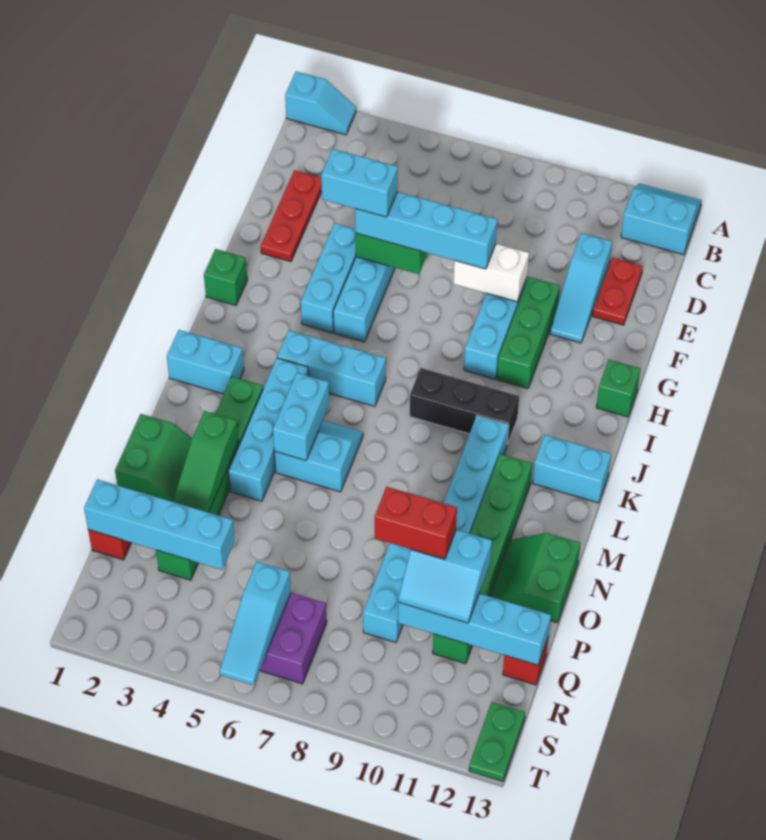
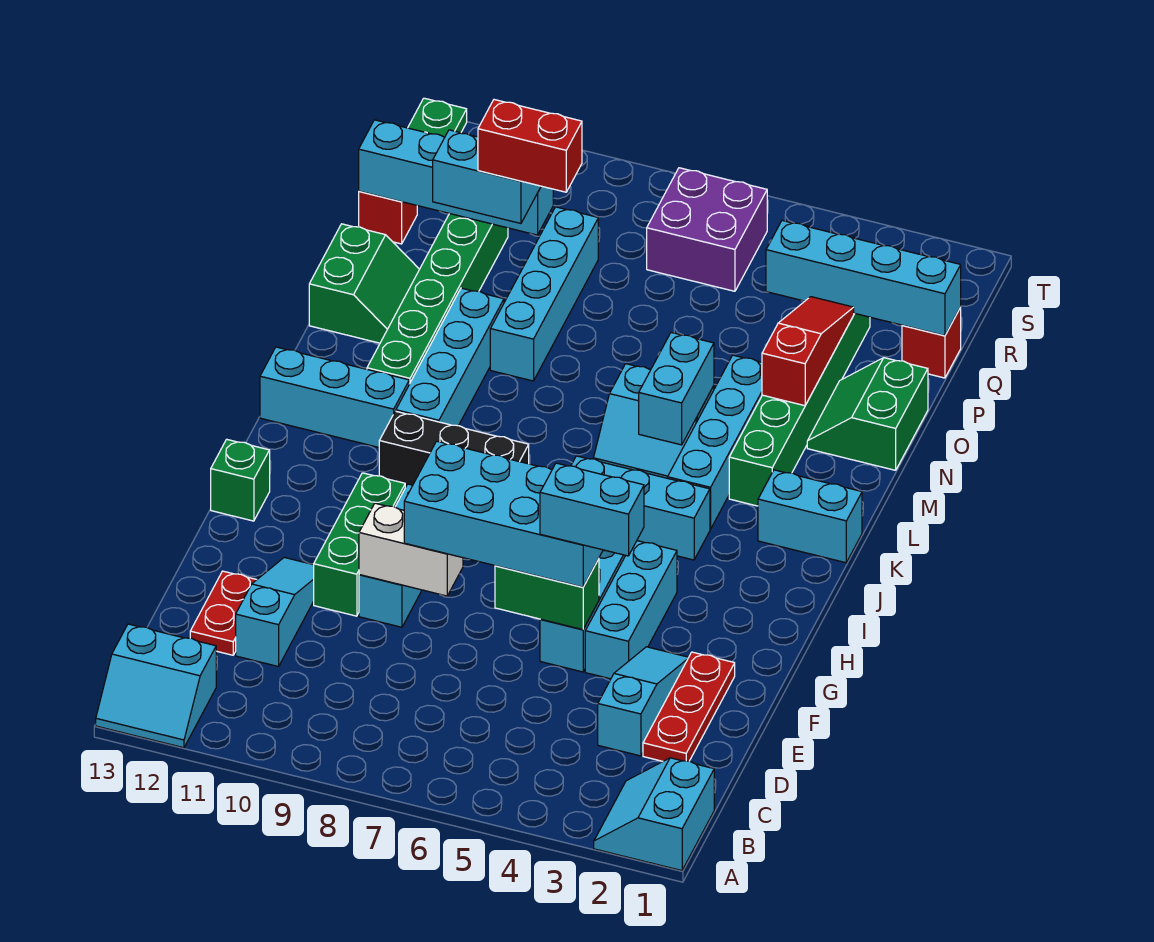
cyan 1x2 slope [285,71,356,135] -> cyan 2x2 slope [594,758,714,871]
cyan 1x4 brick [355,192,497,269] -> cyan 2x4 brick [404,441,603,587]
green 1x1 brick [204,249,247,305] -> none
cyan 1x2 brick [533,435,611,503] -> cyan 1x3 brick [260,347,409,447]
green 1x3 slope [173,411,239,512] -> red 1x3 slope [762,297,854,406]
cyan 1x3 slope [220,562,291,685] -> cyan 1x3 slope moved to [598,647,689,756]

